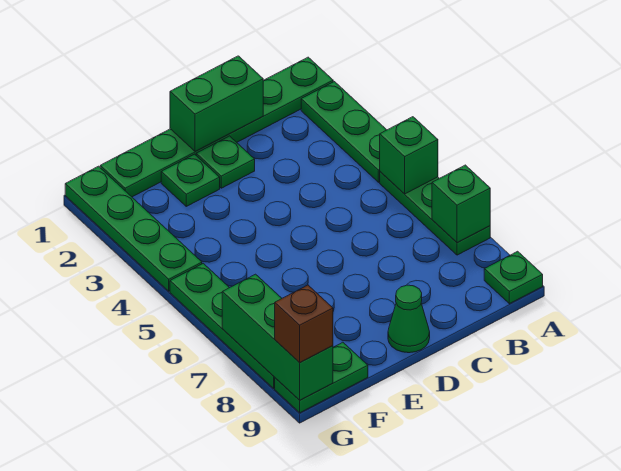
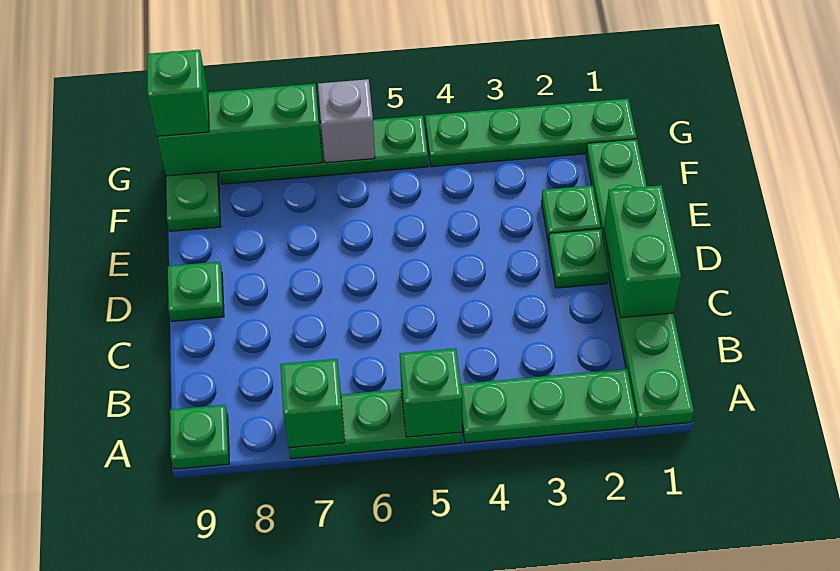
green 1x1 cone [388,285,430,353] -> green 1x1 plate [168,262,224,321]
none -> grey 1x1 brick [318,79,375,163]
brown 1x1 brick [275,285,333,363] -> green 1x1 brick [147,50,209,136]

